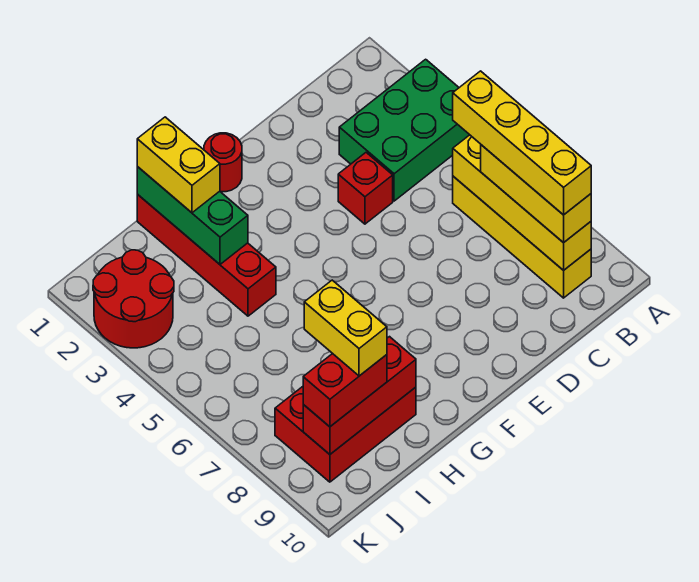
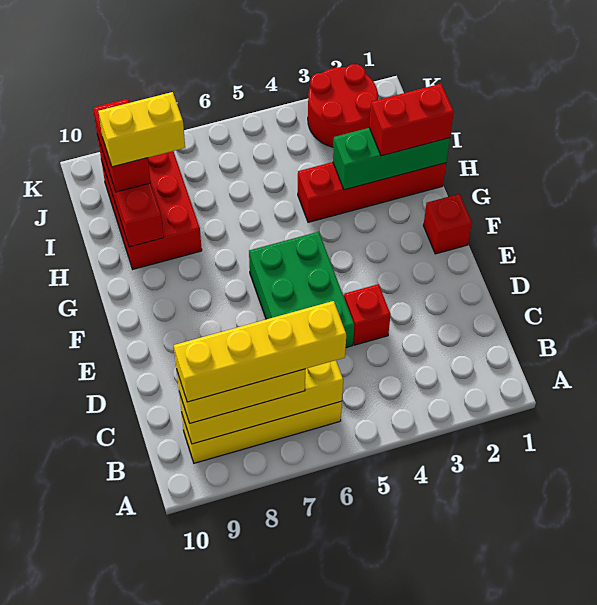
green 2x3 brick [339,59,469,201] -> green 2x3 brick moved to [249,232,354,348]
red 1x1 round brick [204,133,242,192] -> red 1x1 brick [423,194,472,254]
yellow 1x2 brick [137,117,220,213] -> red 1x2 brick [369,84,454,156]

